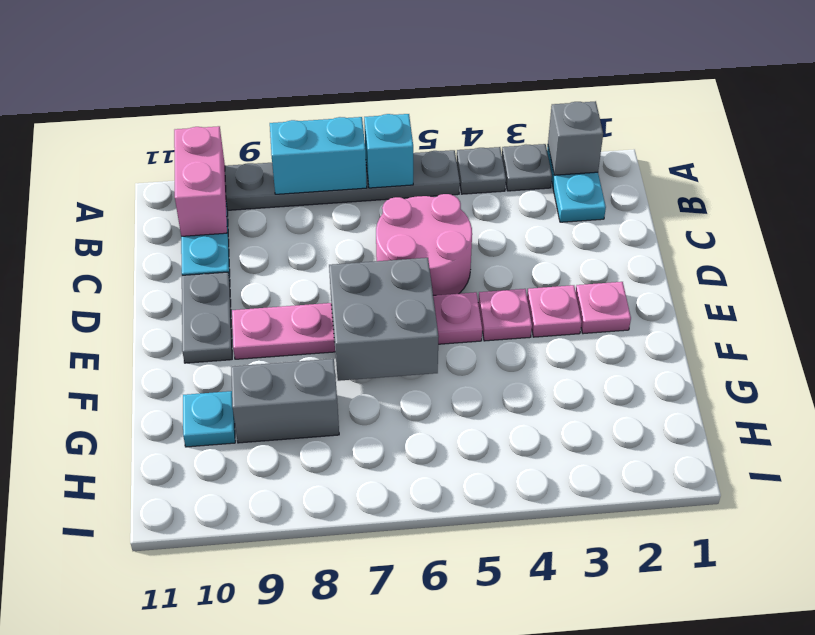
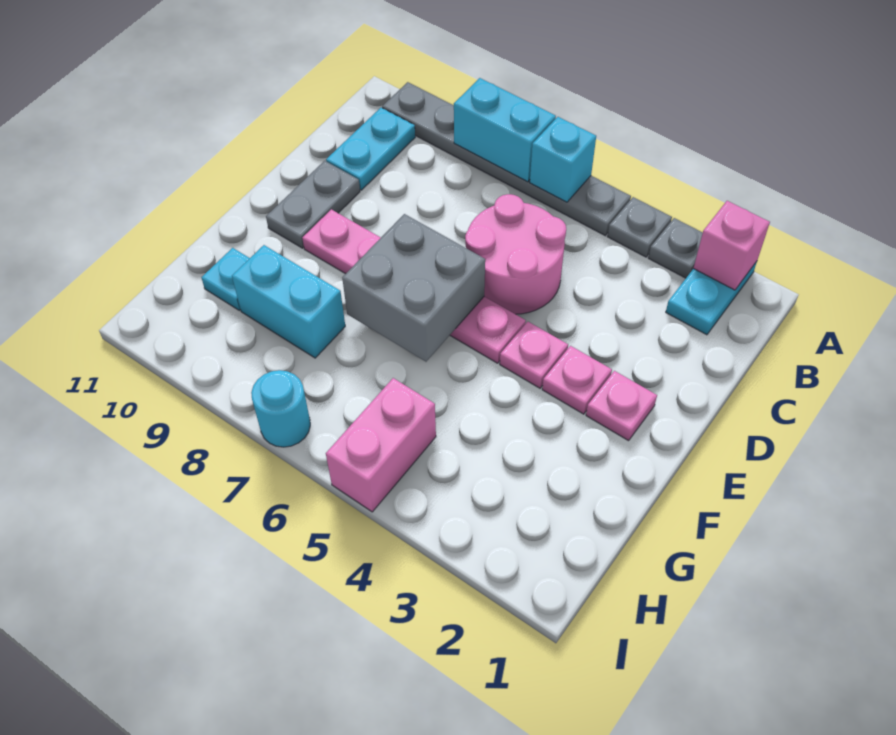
grey 1x1 brick [548,101,603,175] -> pink 1x1 brick [693,201,770,290]
pink 1x2 brick [174,126,227,236] -> pink 1x2 brick moved to [326,378,436,512]
grey 1x2 brick [231,359,339,443] -> cyan 1x2 brick [232,245,345,358]
none -> cyan 1x1 round brick [251,370,310,447]

